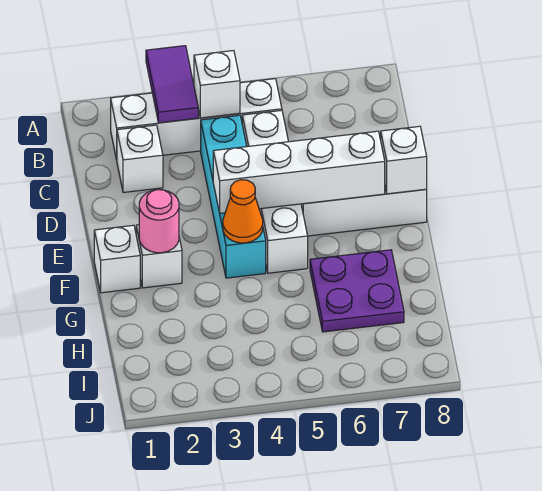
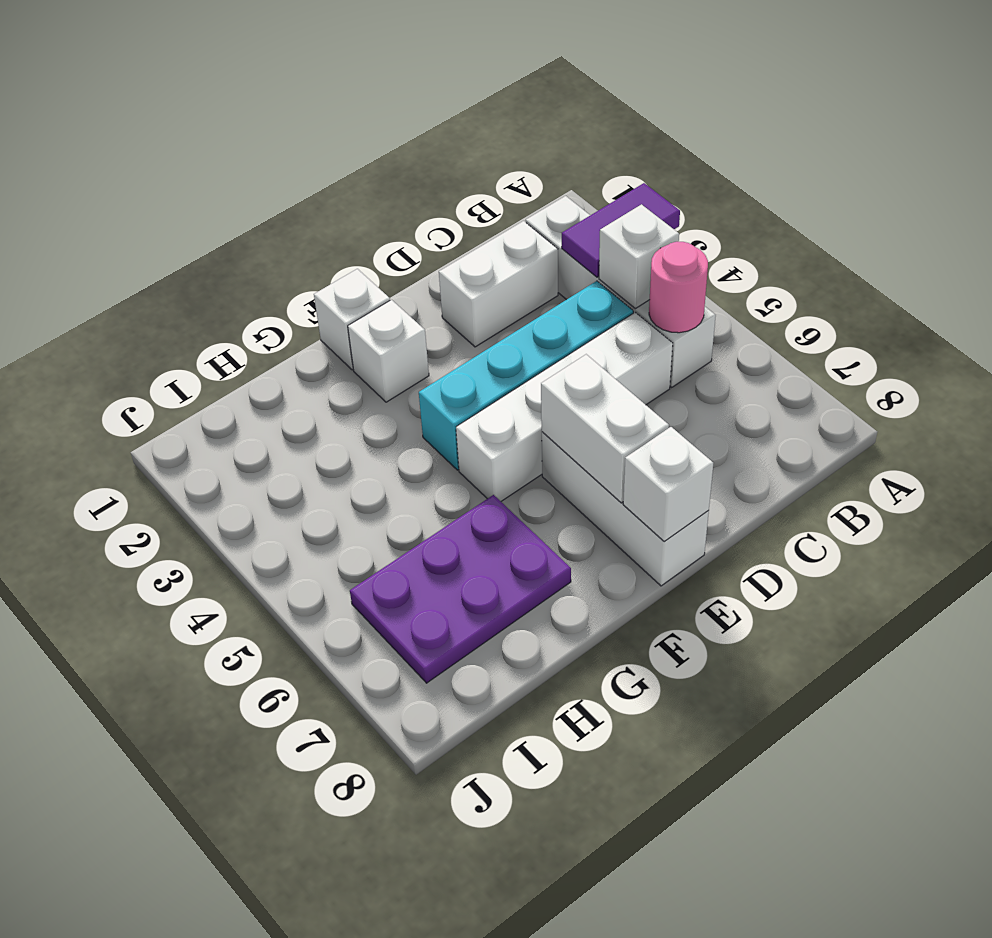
white 1x1 brick [117,125,163,193] -> white 1x2 brick [439,221,558,347]
white 1x4 brick [213,131,385,213] -> white 1x2 brick [541,354,669,503]
pink 1x1 round brick [139,190,179,253] -> pink 1x1 round brick moved to [649,242,708,333]
orange 1x1 cone [223,180,263,243] -> none
purple 2x2 plate [310,250,404,332] -> purple 2x3 plate [350,495,571,683]

